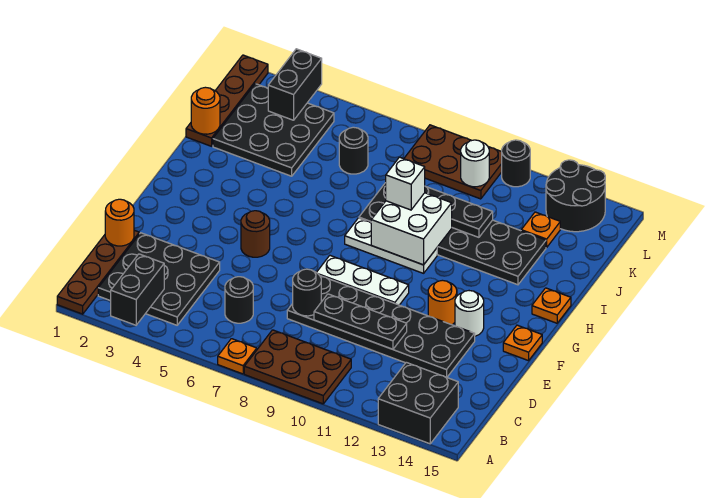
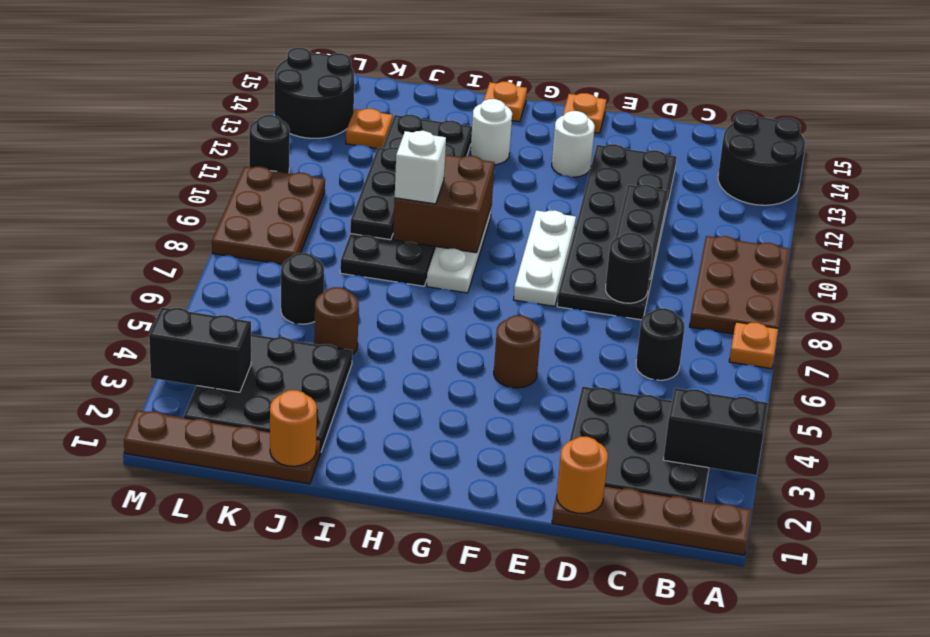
black 2x2 brick [378,362,458,444] -> black 2x2 round brick [718,112,805,205]
orange 1x1 round brick [428,280,457,325] -> none
white 2x2 brick [371,193,452,265] -> brown 2x2 brick [393,155,495,253]
none -> brown 1x1 round brick [314,287,359,355]
white 1x1 round brick [461,140,489,187] -> white 1x1 round brick moved to [471,99,512,165]

